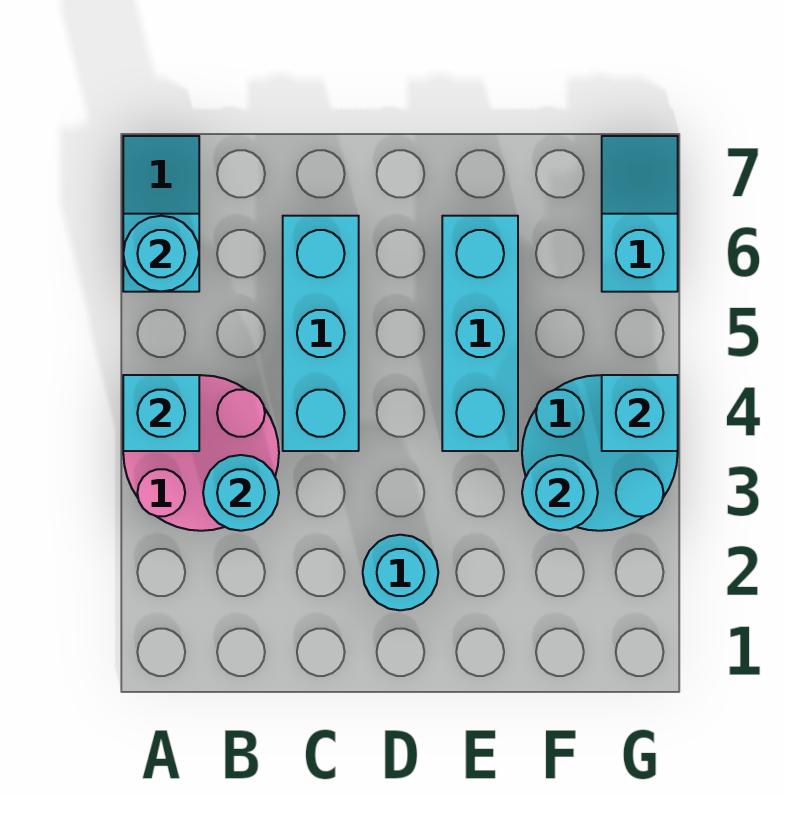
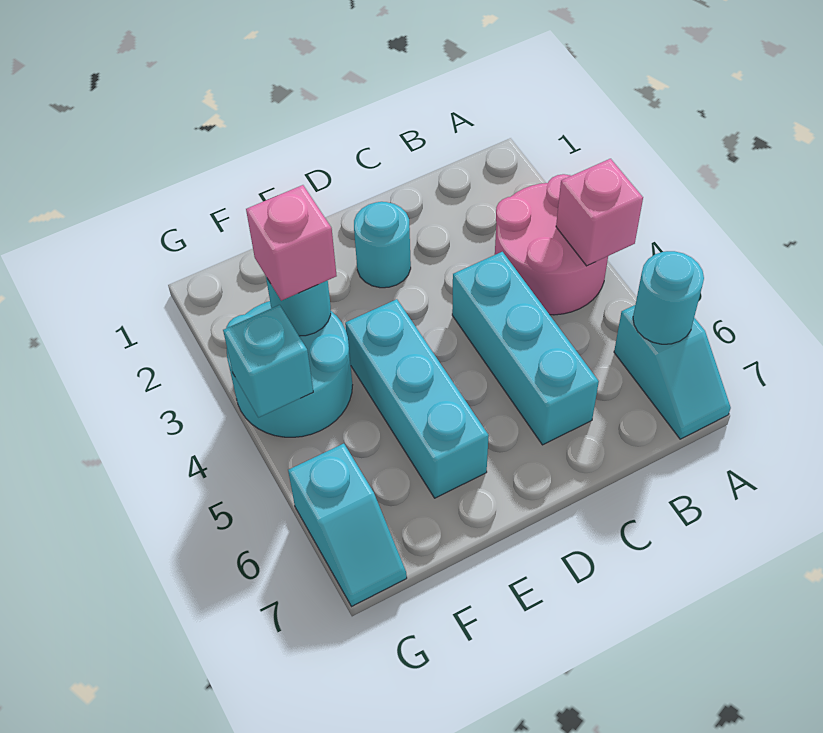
cyan 1x1 brick [123,375,199,451] -> pink 1x1 brick [556,159,643,266]
cyan 1x1 round brick [203,455,279,531] -> none
none -> pink 1x1 brick [246,185,337,301]

